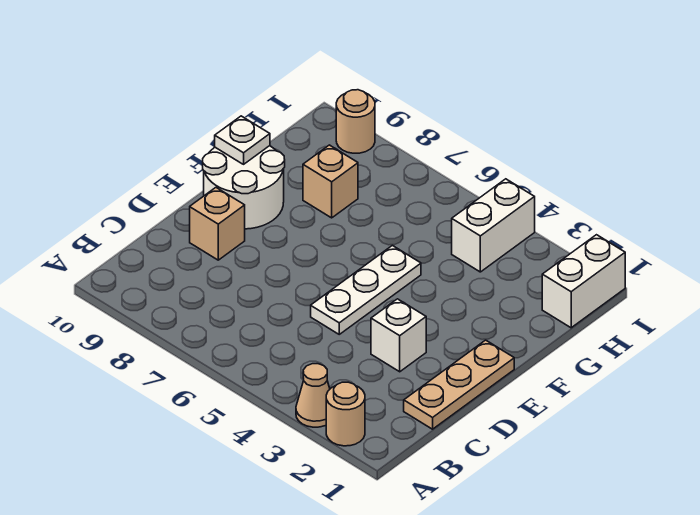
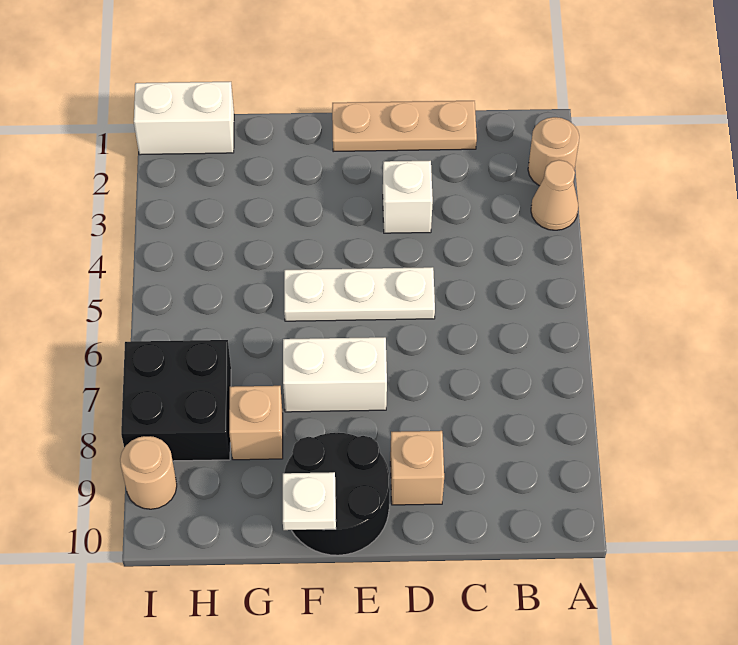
white 2x2 round brick [203,146,285,229] -> black 2x2 round brick [284,433,390,555]
white 1x2 brick [452,179,535,272] -> white 1x2 brick moved to [283,337,387,412]
none -> black 2x2 brick [121,340,231,461]

